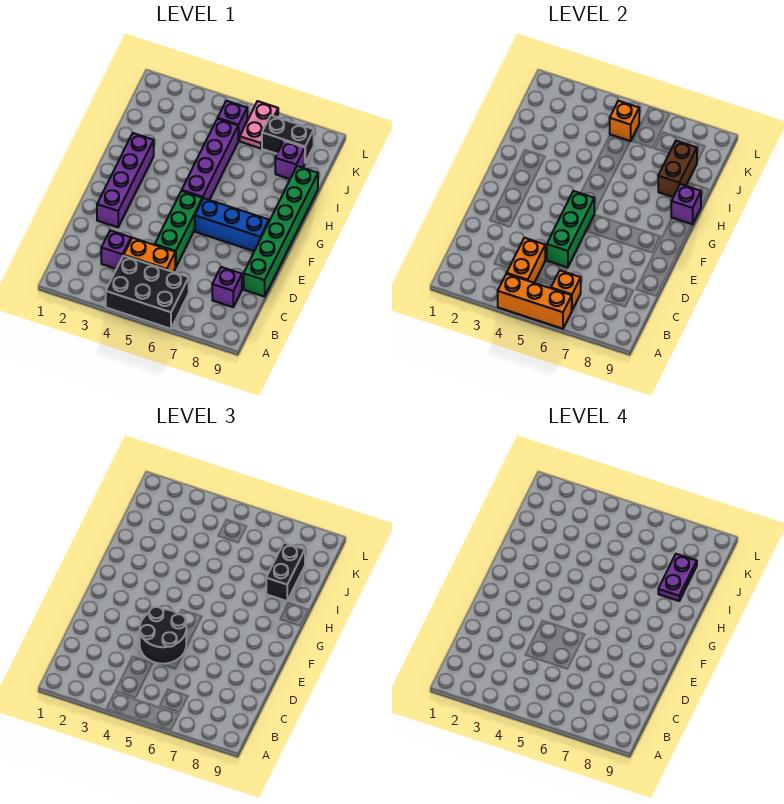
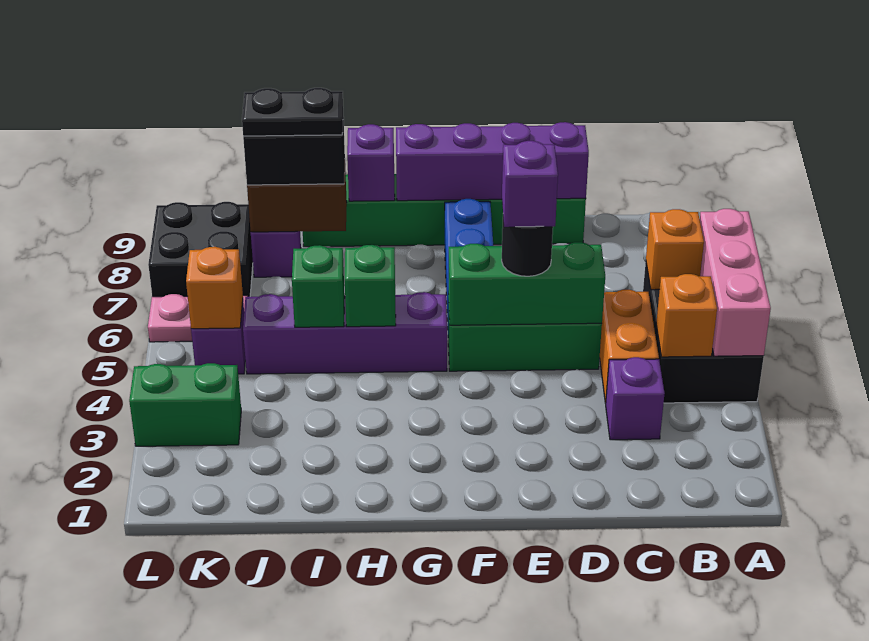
orange 1x3 brick [498,274,572,329] -> pink 1x3 brick [700,209,771,356]
orange 1x2 brick [506,238,545,283] -> orange 1x1 brick [656,274,717,357]
purple 1x1 brick [212,267,242,307] -> purple 1x1 brick moved to [502,141,558,227]
black 2x2 round brick [140,607,186,664] -> black 1x1 round brick [502,218,553,276]
purple 1x4 brick [97,133,154,227] -> purple 1x4 brick moved to [396,122,589,201]
none -> green 1x1 brick [345,245,396,327]
none -> green 1x1 brick [292,245,345,327]
purple 1x2 plate [658,554,697,601] -> black 1x2 plate [242,88,343,136]
none -> green 1x2 brick [129,363,241,446]
black 1x2 brick [262,115,314,162] -> black 2x2 brick [148,202,253,297]

